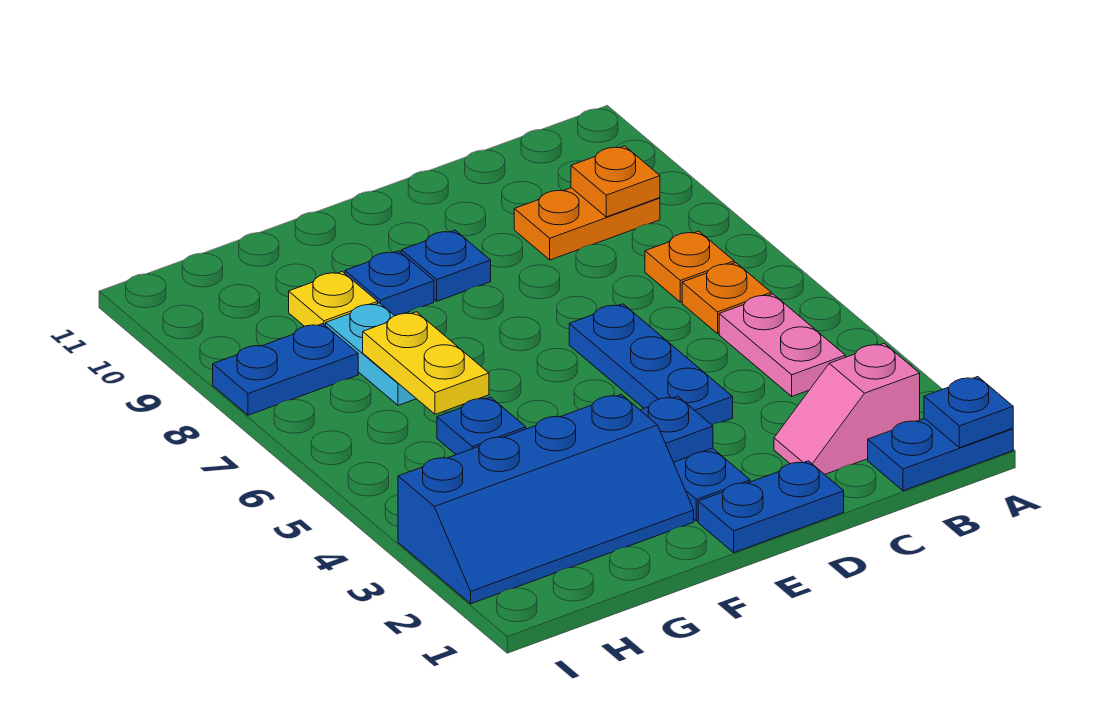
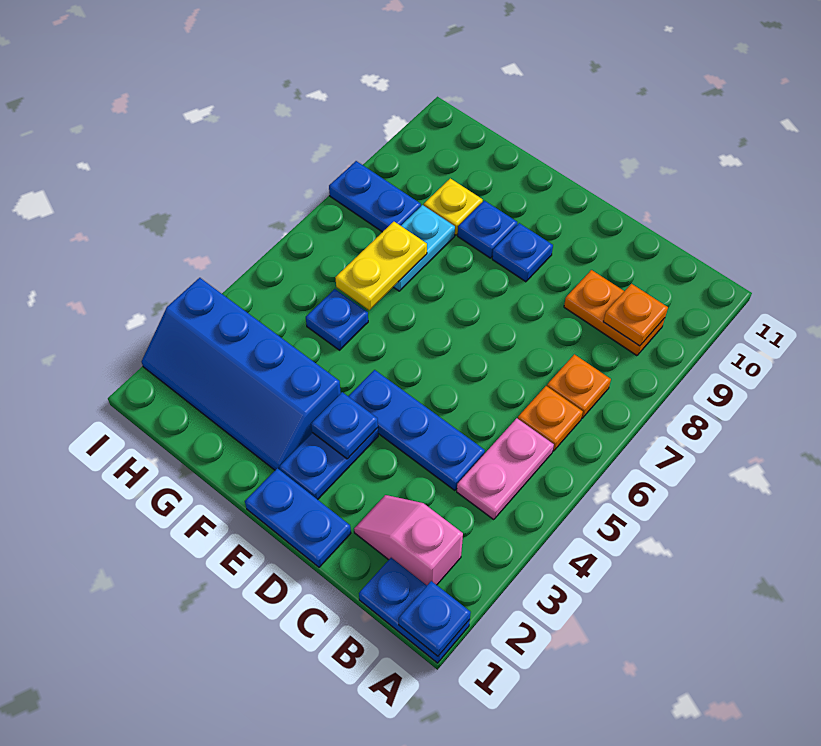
blue 1x3 plate [569,304,733,425] -> blue 1x3 plate turned to [348,370,485,491]

